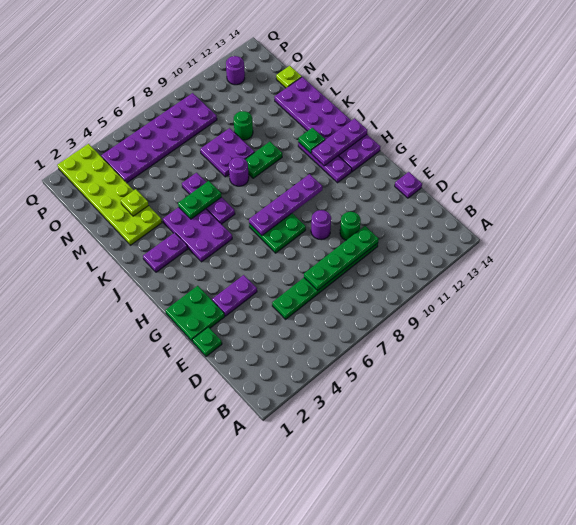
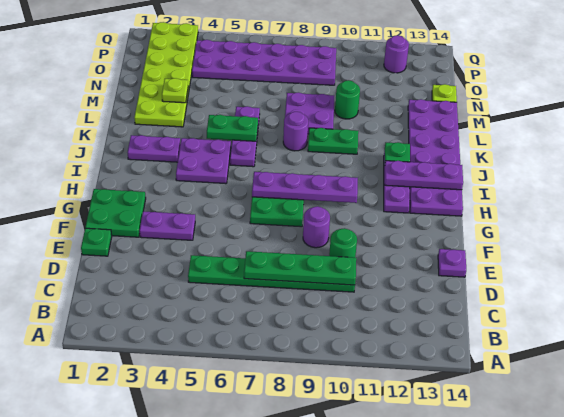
purple 2x3 plate [163,207,232,262] -> purple 2x2 plate [176,138,231,184]

